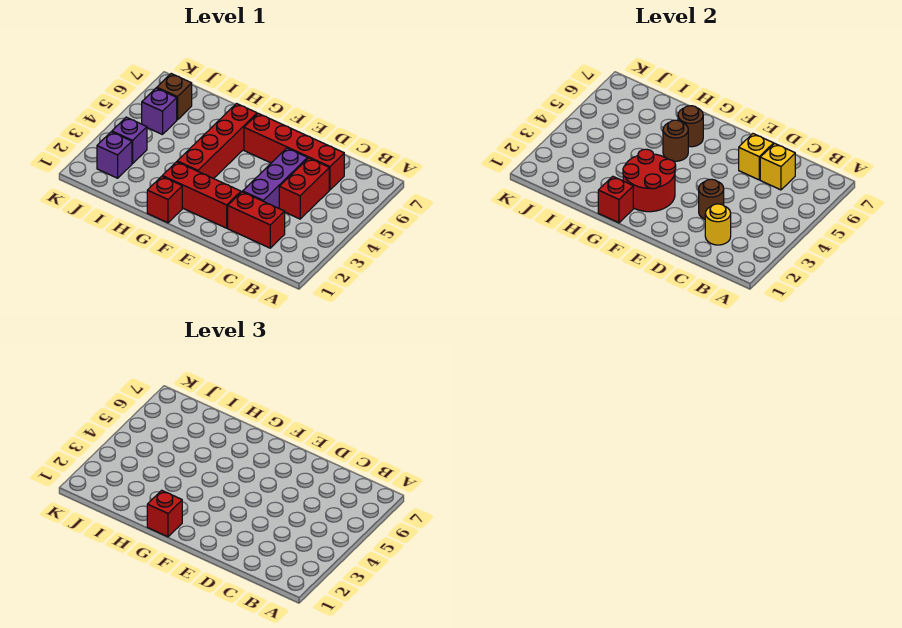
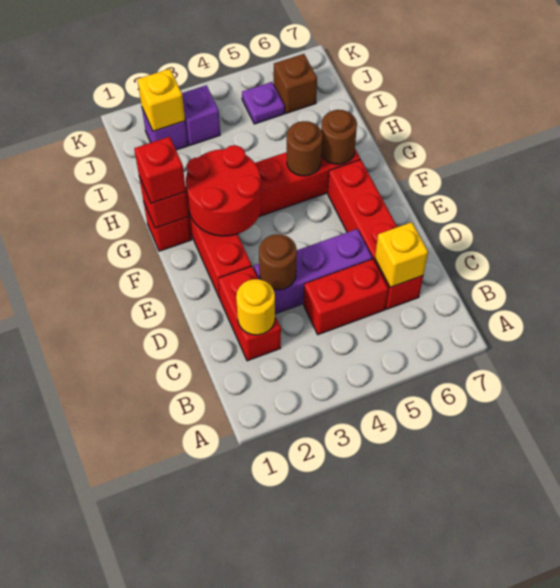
yellow 1x1 brick [739,134,774,180] -> yellow 1x1 brick moved to [137,69,185,131]
purple 1x1 brick [142,88,177,135] -> purple 1x1 plate [242,82,285,124]

